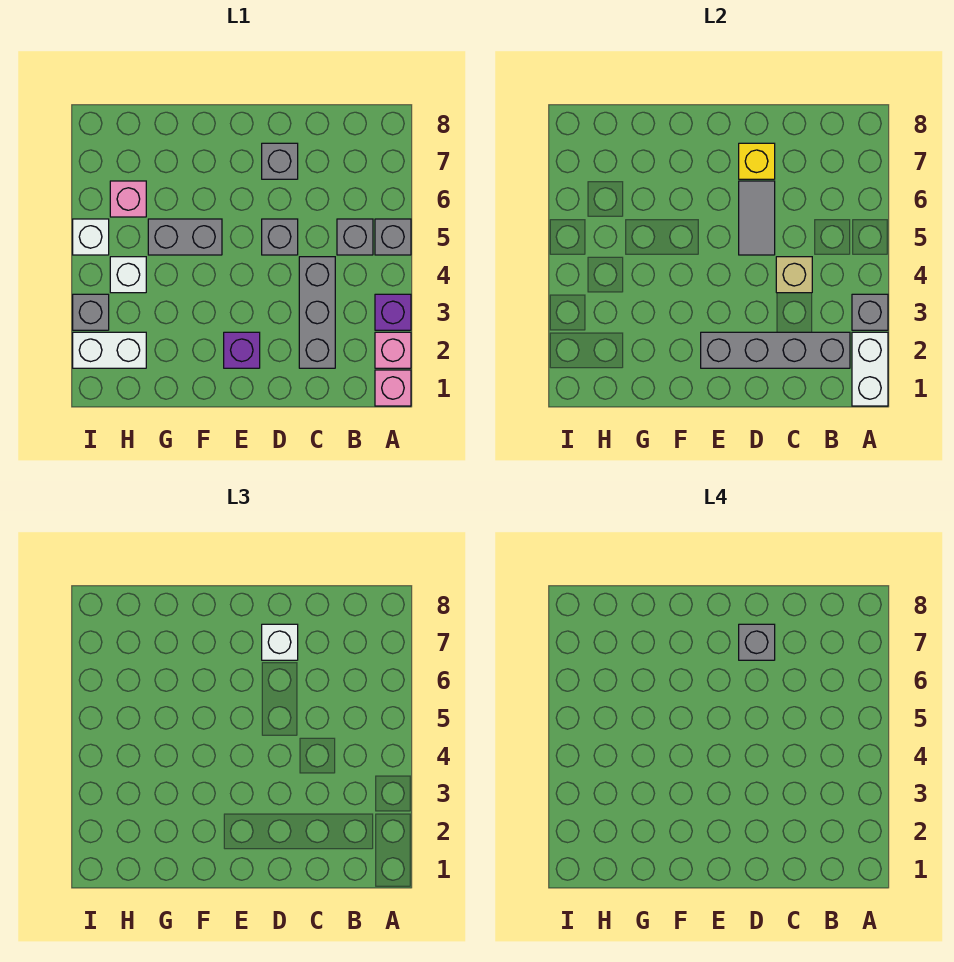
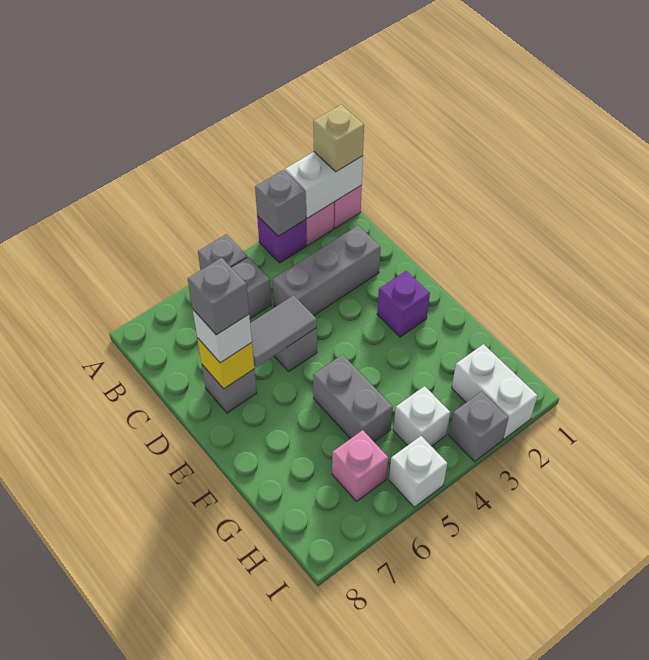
grey 1x4 brick [701,332,850,368] -> none
tan 1x1 brick [776,257,812,293] -> tan 1x1 brick moved to [313,104,364,172]

